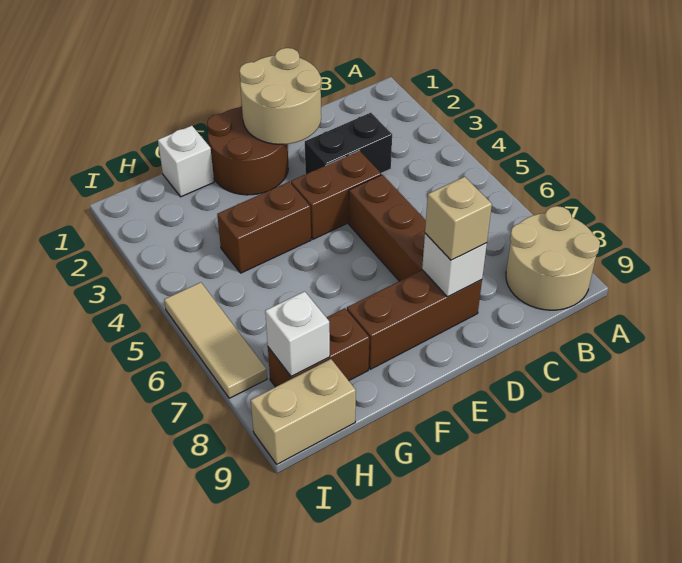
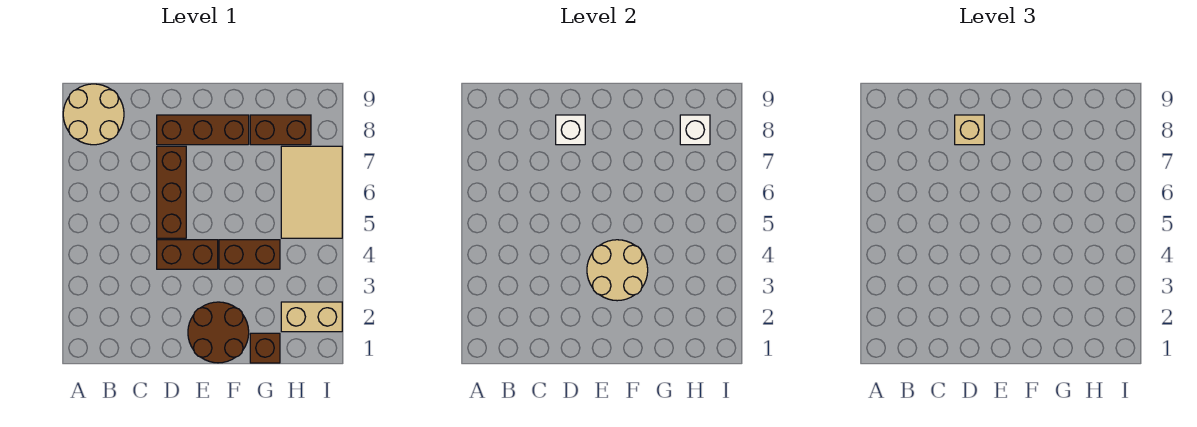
black 1x2 brick [305,113,392,174] -> none
tan 2x2 round brick [239,48,321,144] -> tan 2x2 round brick moved to [587,240,648,301]
white 1x1 brick [158,126,214,197] -> brown 1x1 brick [250,333,280,363]
tan 1x2 brick [251,359,356,464] -> tan 1x2 brick moved to [281,302,342,332]
tan 1x3 tile [164,282,267,398] -> tan 2x3 tile [281,146,342,238]

